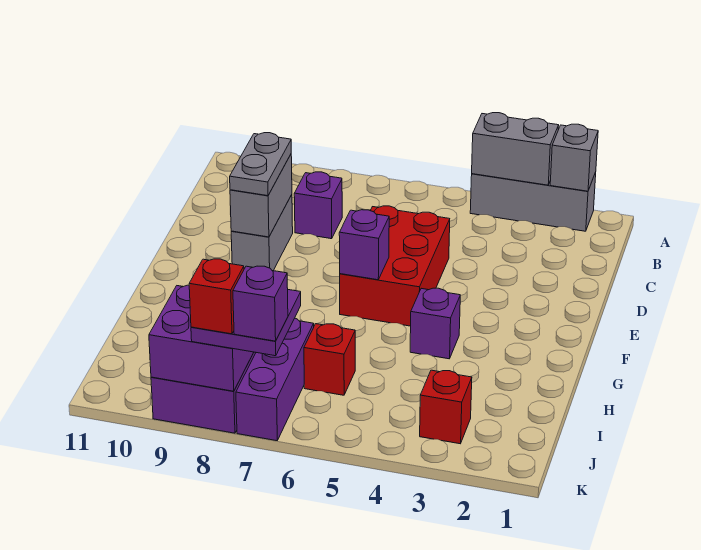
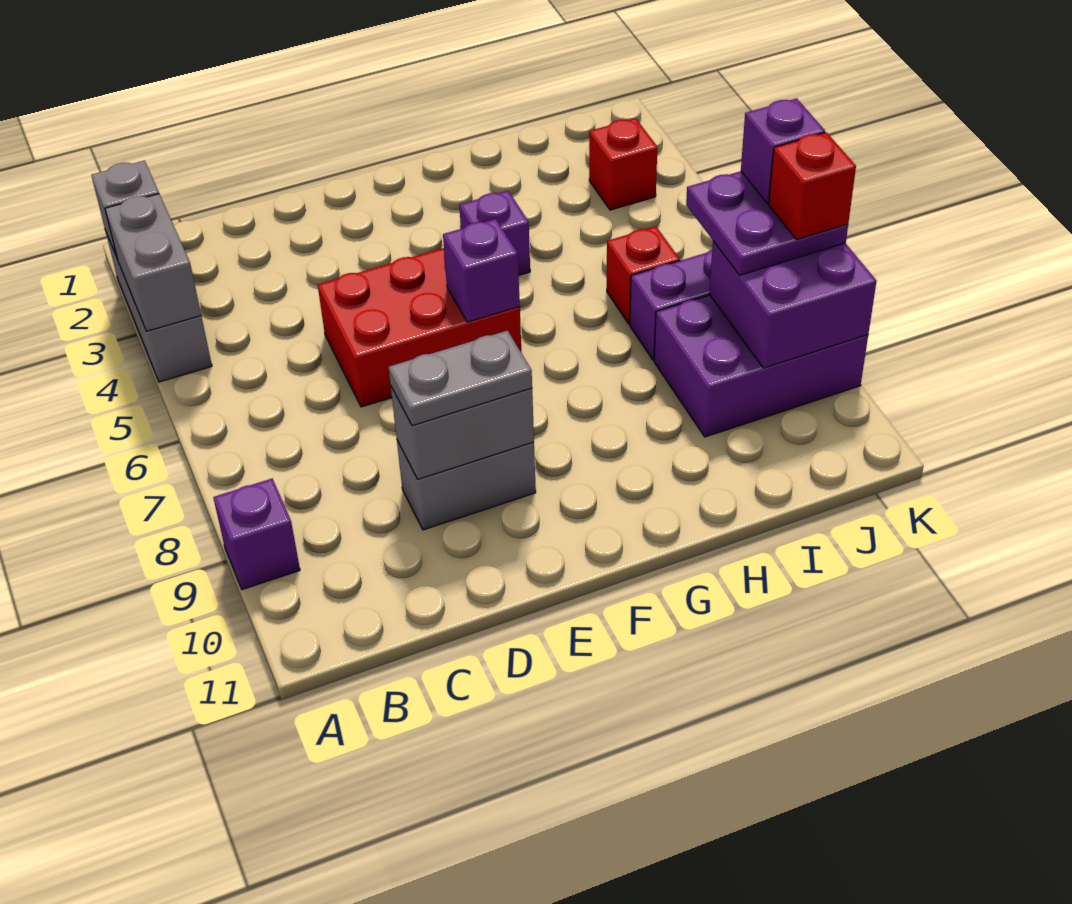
purple 1x1 brick [294,172,342,239] -> purple 1x1 brick moved to [213,479,300,589]

